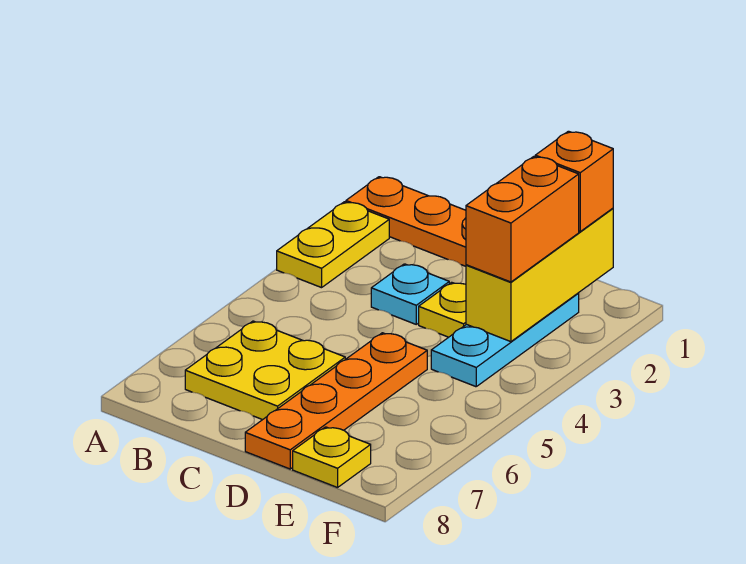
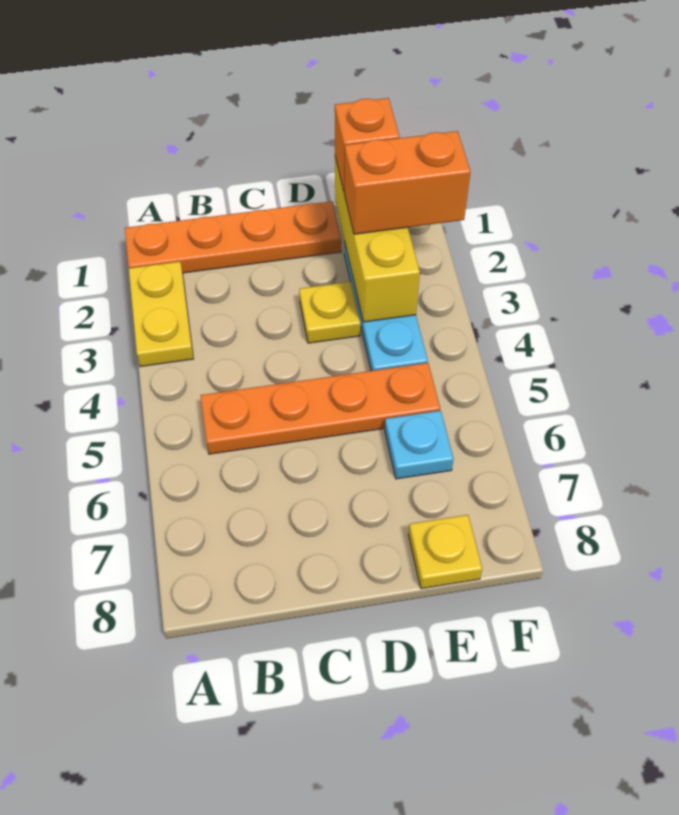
yellow 2x2 plate [185,321,345,420] -> none
cyan 1x1 plate [371,264,449,324] -> cyan 1x1 plate moved to [385,411,454,479]
orange 1x4 plate [245,333,427,469] -> orange 1x4 plate turned to [200,363,440,454]
orange 1x2 brick [466,157,579,282] -> orange 1x2 brick turned to [344,131,471,234]

